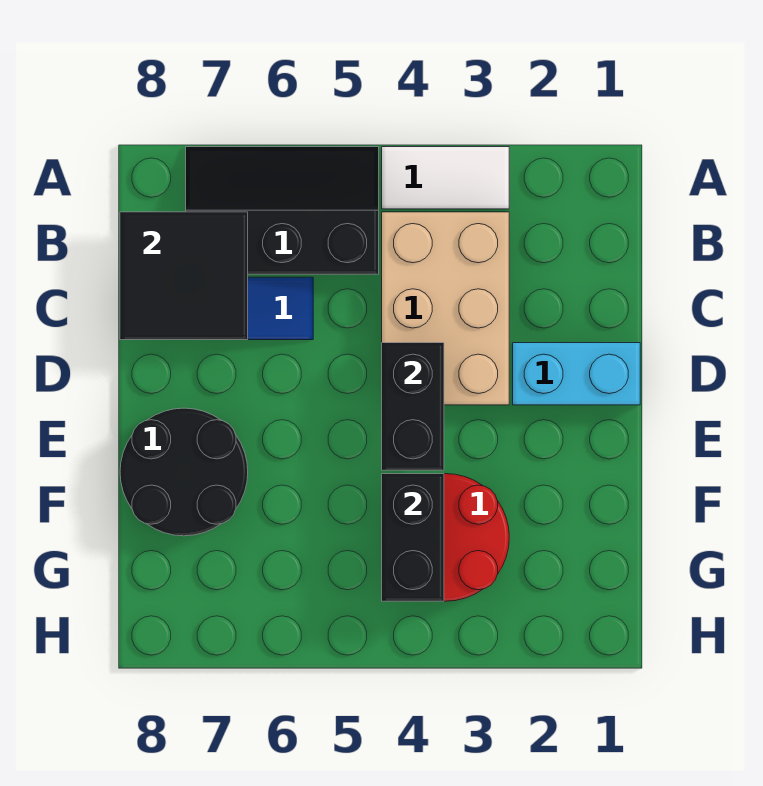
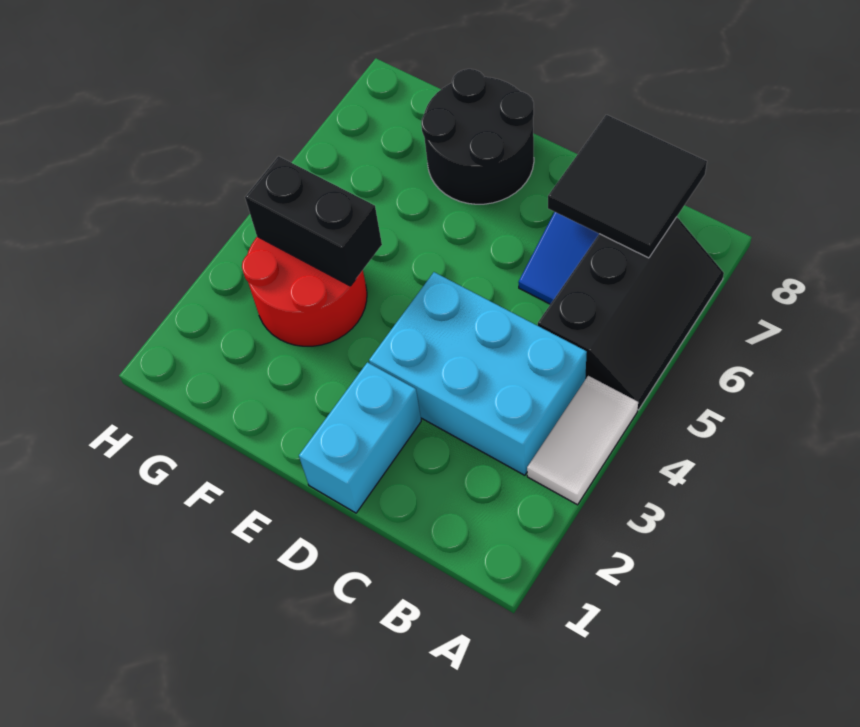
tan 2x3 brick [382,212,509,405] -> cyan 2x3 brick [369,272,587,475]
black 1x2 brick [382,343,444,470] -> none

